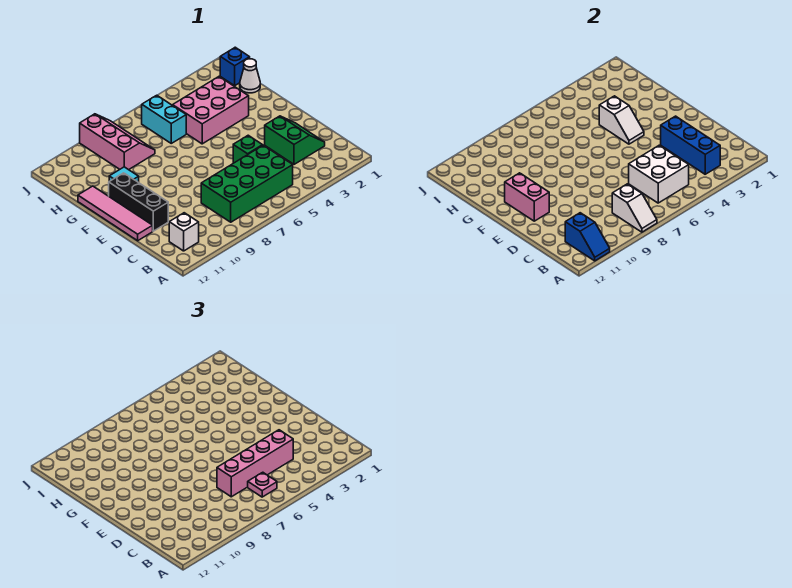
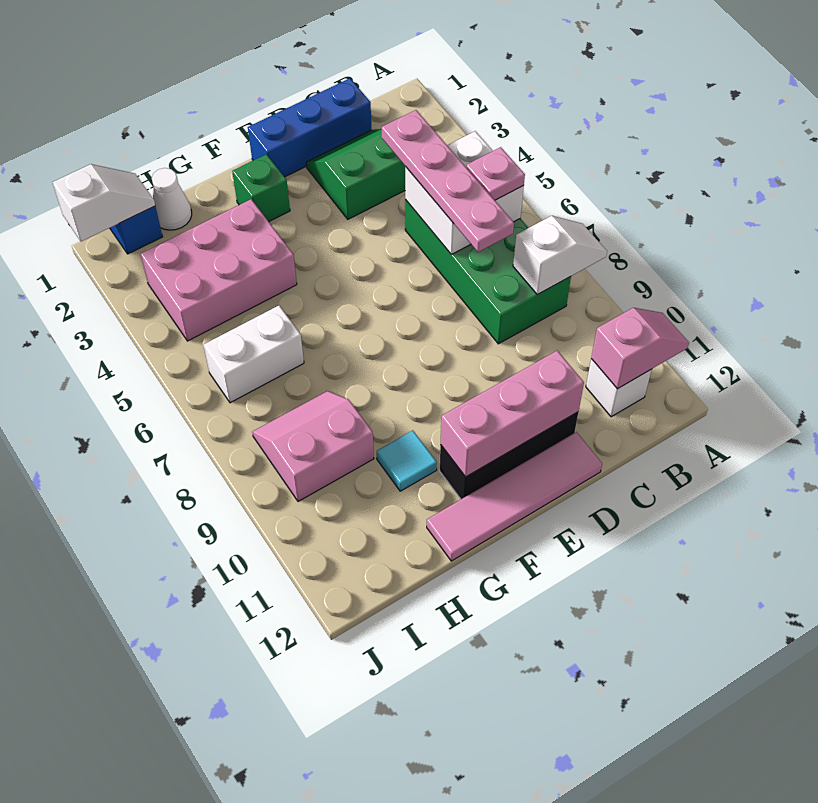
blue 1x2 slope [565,213,610,261] -> pink 1x2 slope [591,308,689,389]
blue 1x3 brick [661,116,720,174] -> blue 1x3 brick moved to [248,78,371,177]
pink 1x4 brick [217,430,293,497] -> pink 1x4 plate [382,110,514,252]
green 1x1 brick [233,135,263,163] -> green 1x1 brick moved to [232,154,290,222]
pink 1x2 brick [505,173,549,221] -> pink 1x3 brick [441,351,584,477]
white 1x2 slope [599,96,644,144] -> white 1x2 slope moved to [52,164,155,242]
pink 2x3 brick [173,77,249,144] -> pink 2x3 brick turned to [141,199,297,341]
cyan 1x2 brick [142,95,186,143] -> white 1x2 brick [204,306,304,403]
pink 2x3 slope [80,114,155,170] -> pink 2x2 slope [252,391,374,502]

